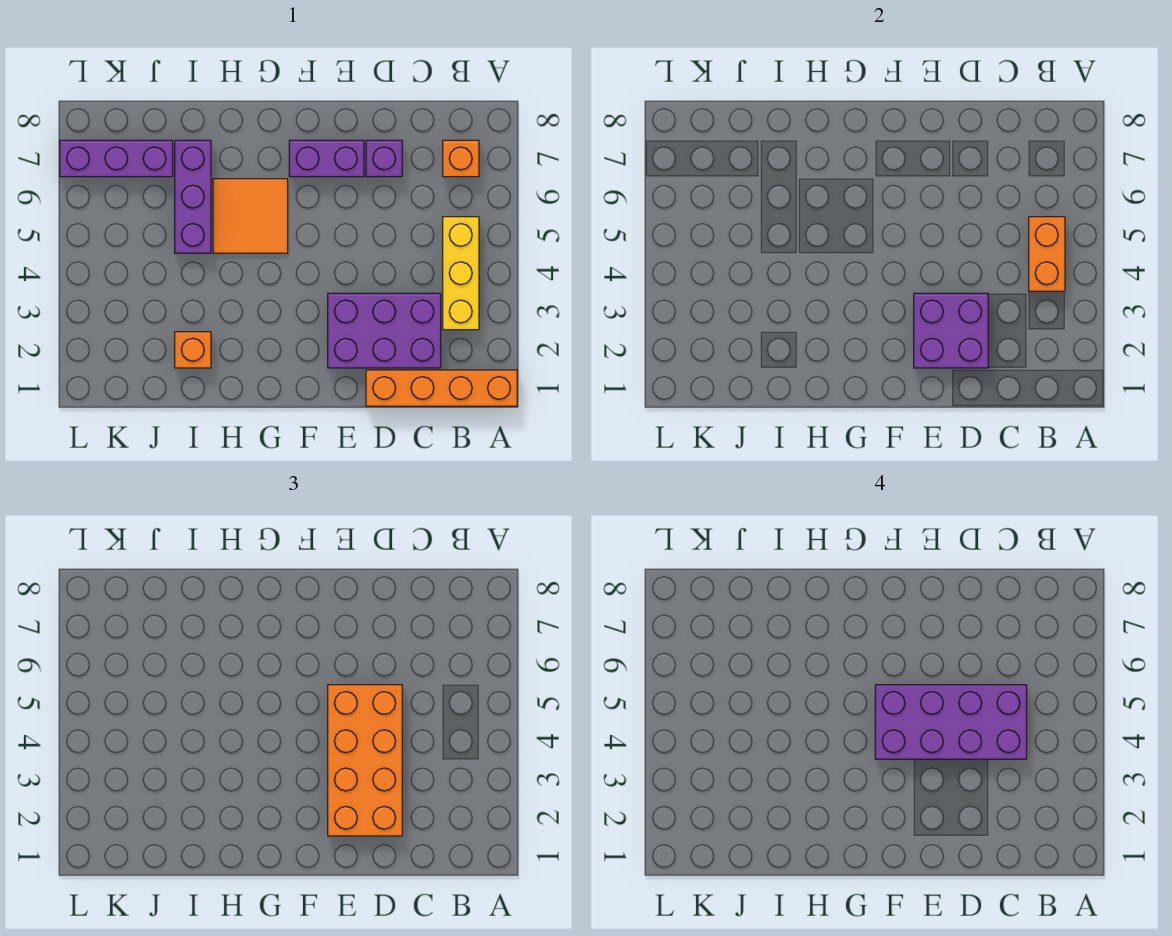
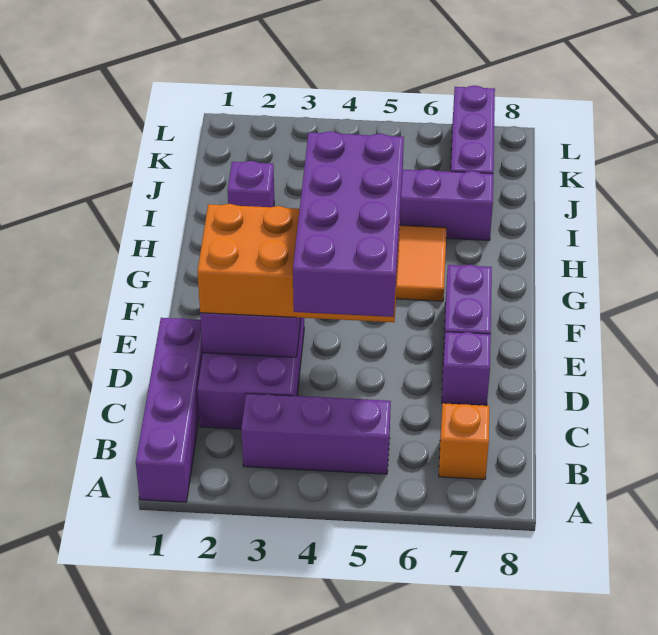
orange 1x4 brick [366,370,517,406] -> purple 1x4 brick [136,318,203,502]
yellow 1x3 brick [443,217,479,330] -> purple 1x3 brick [241,393,391,474]
orange 1x2 brick [1029,217,1065,291] -> none
orange 1x1 brick [175,332,211,368] -> purple 1x1 brick [228,161,274,207]

